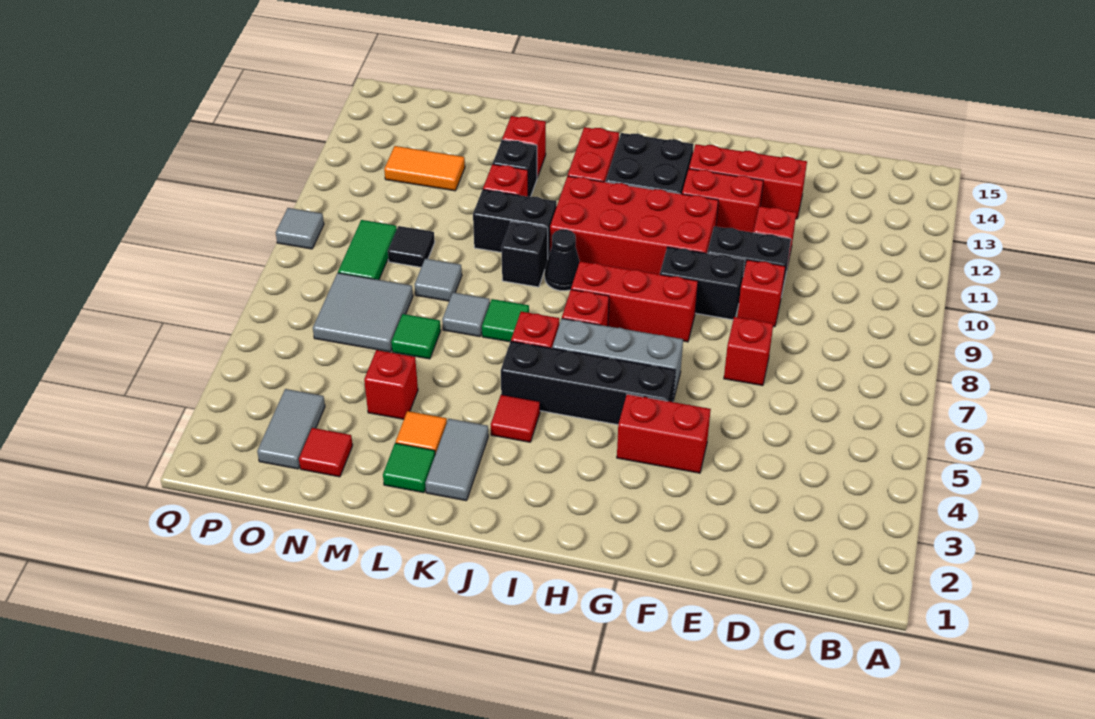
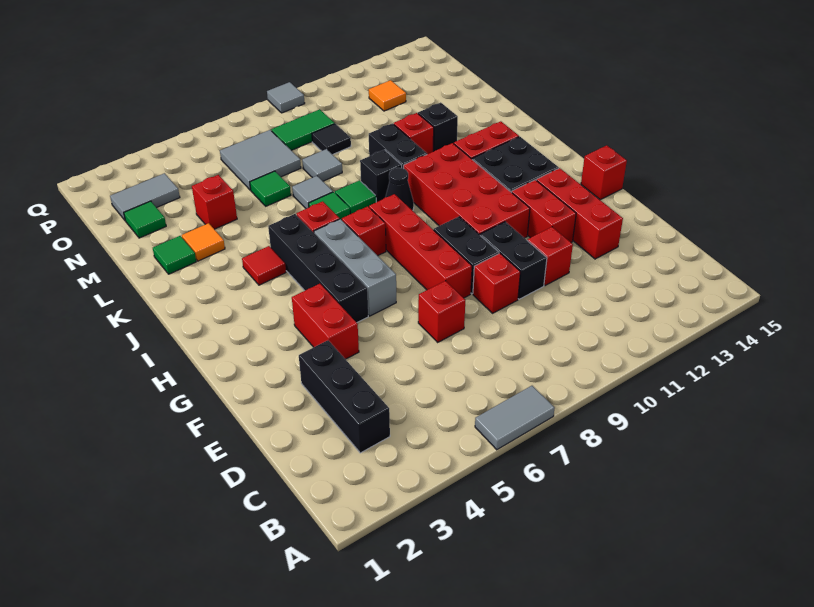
none -> black 1x3 brick [299,340,390,453]
red 1x3 brick [571,261,698,342] -> red 1x4 brick [369,194,472,298]
grey 1x2 tile [425,419,488,501] -> grey 1x2 tile moved to [475,386,555,450]
none -> green 1x1 tile [335,180,376,214]
red 1x1 brick [502,116,546,178] -> red 1x1 brick moved to [581,145,627,200]
red 1x1 tile [299,428,353,477] -> green 1x1 tile [124,201,166,238]
orange 1x2 tile [384,146,465,191] -> orange 1x1 tile [369,80,406,111]

